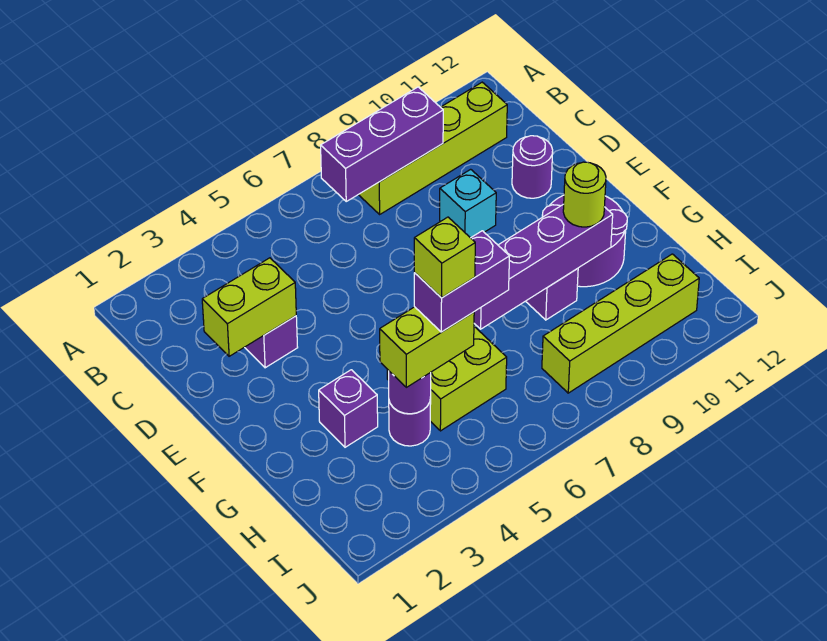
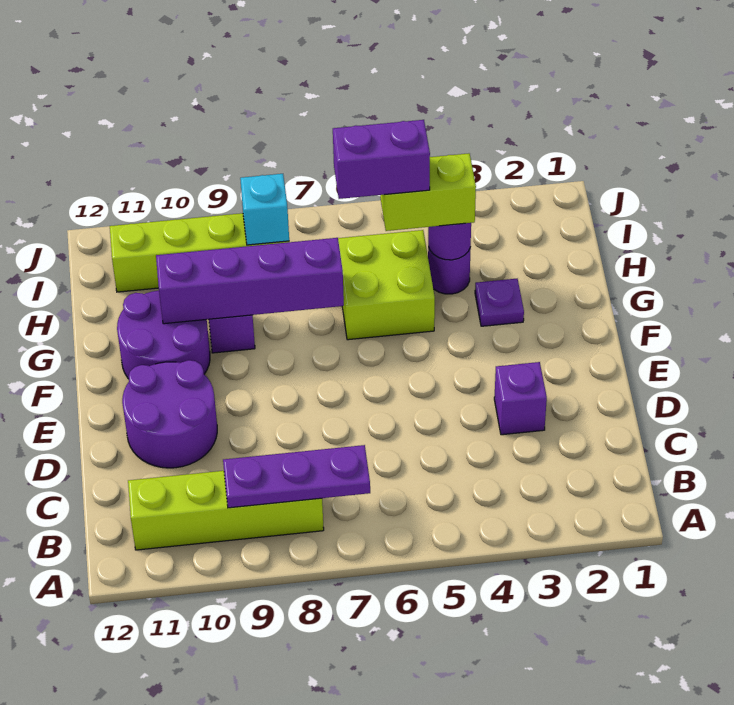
purple 1x3 brick [321,87,443,201] -> purple 1x3 plate [223,445,370,508]
lime 1x2 brick [202,258,296,356] -> none
cyan 1x1 brick [440,169,496,238] -> cyan 1x1 brick moved to [240,174,289,245]
purple 1x1 round brick [512,136,553,198] -> purple 2x2 round brick [122,360,217,468]
purple 1x1 brick [319,370,378,447] -> purple 1x1 plate [475,279,524,326]
lime 1x1 round brick [563,162,606,227] -> none
lime 1x1 brick [414,217,475,298] -> none

